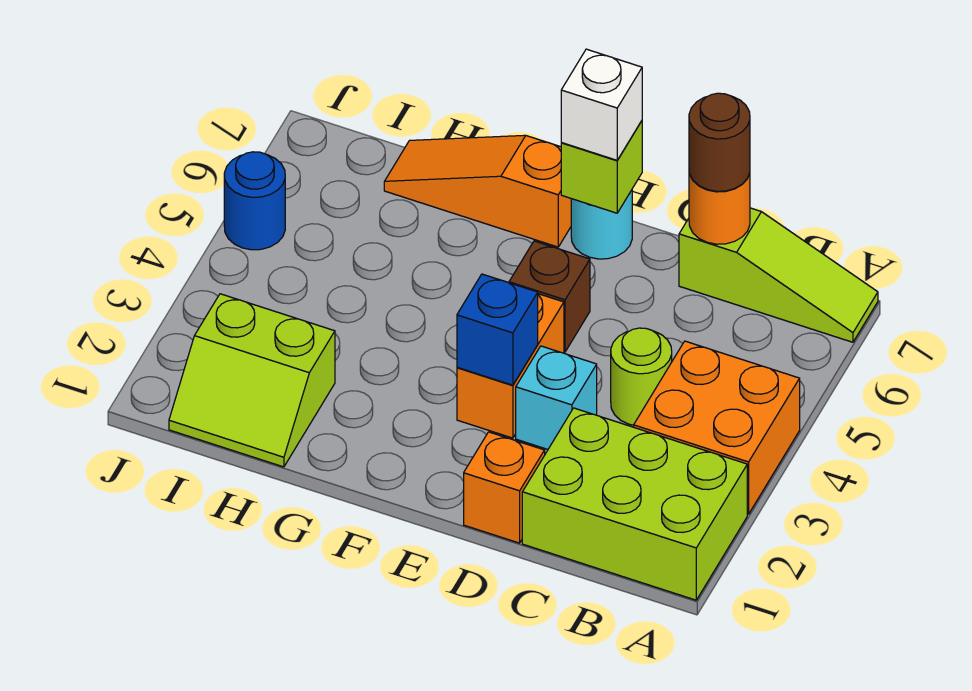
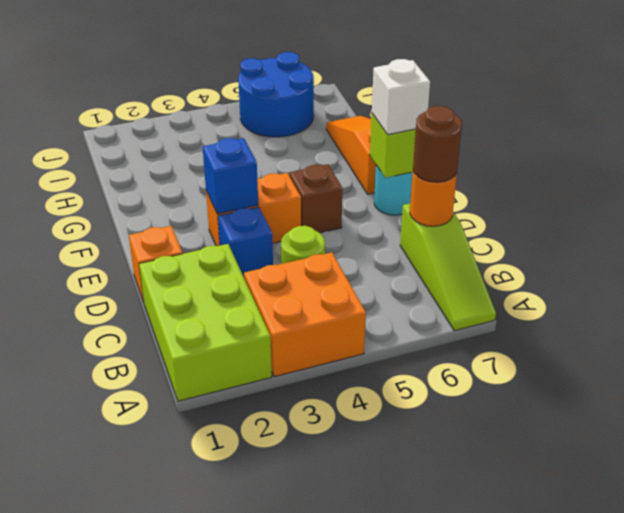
cyan 1x1 brick [516,346,597,449] -> blue 1x1 brick [218,207,273,277]
lime 2x2 slope [169,294,335,467] -> none
blue 1x1 round brick [224,152,285,250] -> blue 2x2 round brick [238,52,314,137]

